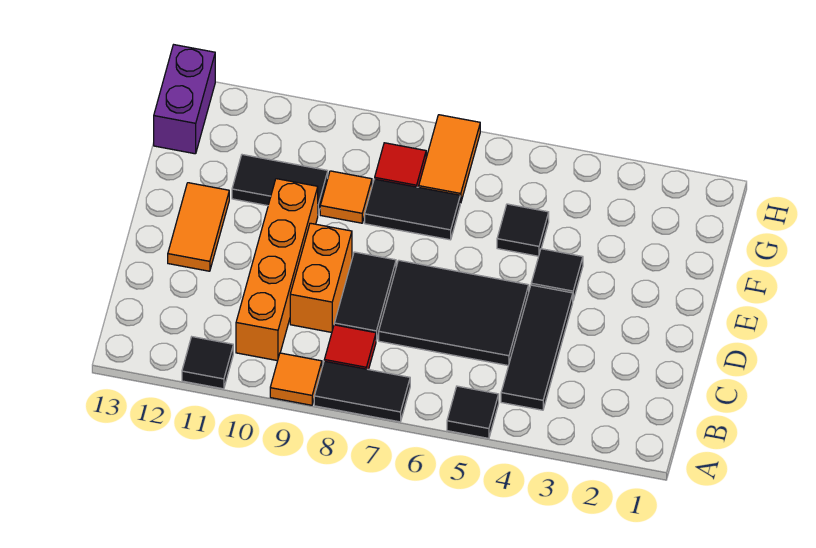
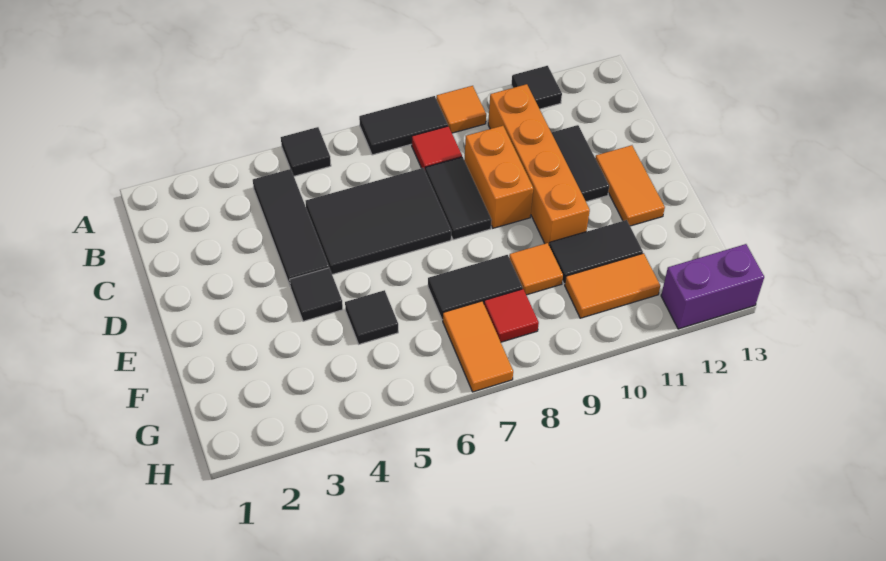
none -> black 1x2 tile [551,125,609,202]
none -> orange 1x2 tile [565,253,660,318]
purple 1x2 brick [154,45,215,154] -> purple 1x2 brick turned to [661,244,764,329]

